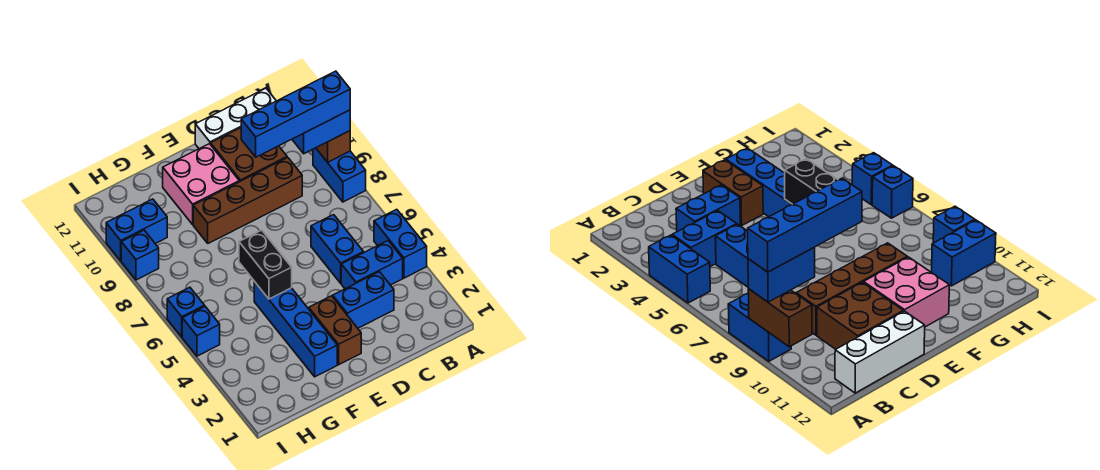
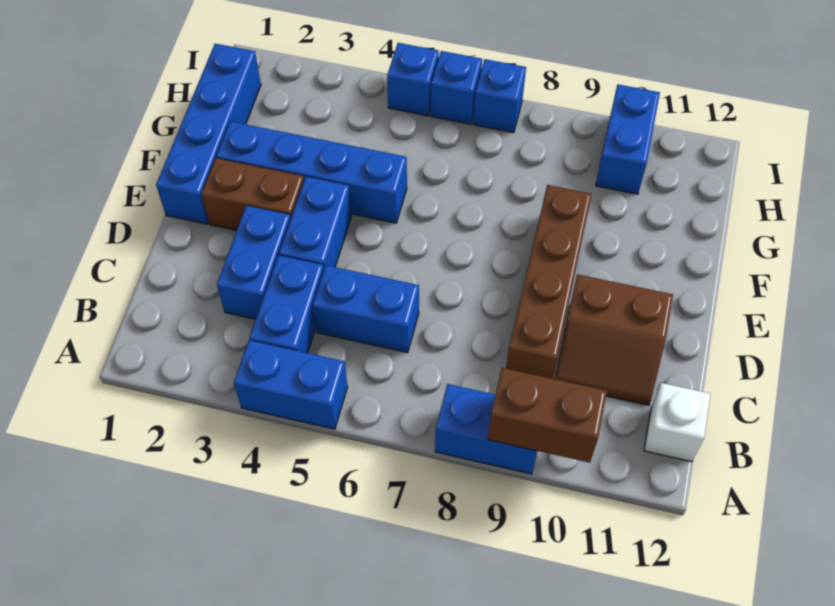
blue 1x2 brick [292,110,350,154] -> blue 1x2 brick moved to [279,177,352,268]
blue 1x4 brick [241,71,350,157] -> blue 1x4 brick moved to [156,44,261,224]
white 1x3 brick [195,88,276,149] -> white 1x1 brick [644,383,710,462]
brown 2x2 brick [211,128,287,182] -> brown 2x2 slope [555,274,673,405]
pink 2x2 brick [163,144,239,224] -> none
black 1x2 brick [239,230,292,299] -> none
blue 1x1 brick [121,230,159,280] -> blue 1x1 brick moved to [473,59,526,133]

